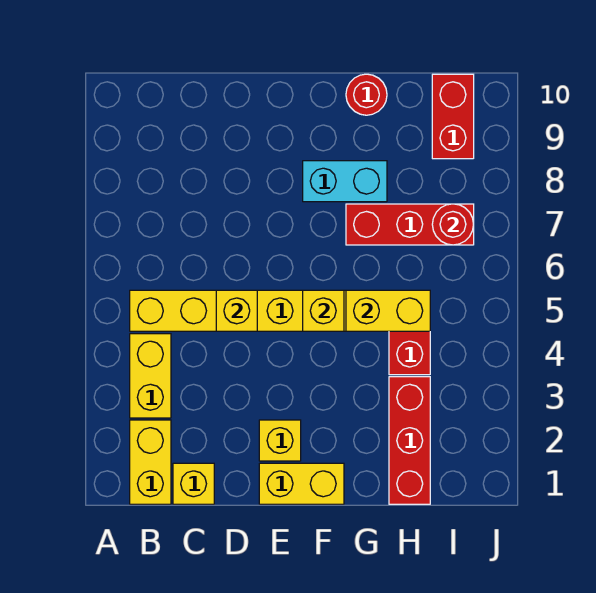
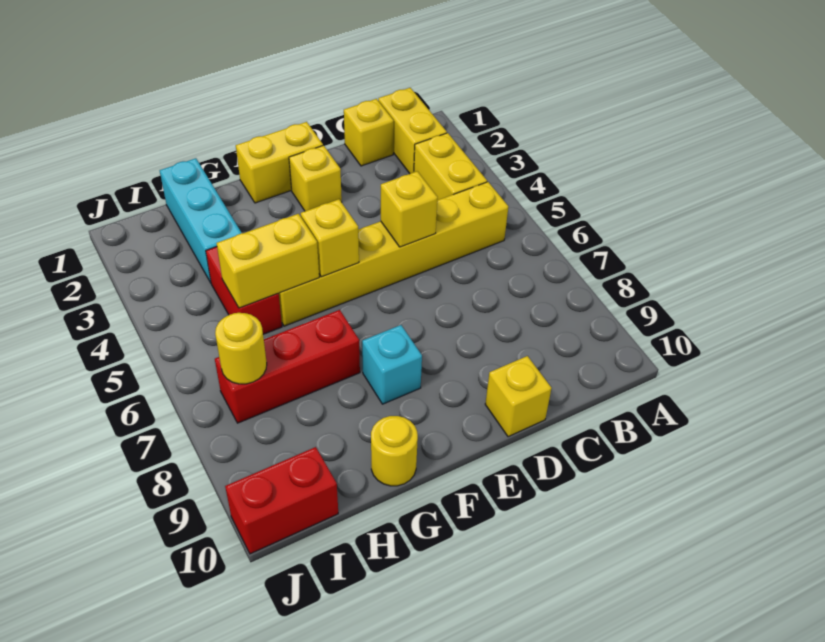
none -> yellow 1x1 brick [485,356,551,437]
cyan 1x2 brick [303,161,387,202] -> cyan 1x1 brick [362,325,422,404]
red 1x1 round brick [346,74,387,115] -> yellow 1x1 round brick [371,416,418,486]
red 1x3 brick [389,377,430,504] -> cyan 1x3 brick [160,158,241,283]
red 1x1 round brick [432,204,474,245] -> yellow 1x1 round brick [215,313,267,384]
red 1x2 brick [432,74,474,159] -> red 1x2 brick turned to [225,447,338,554]

